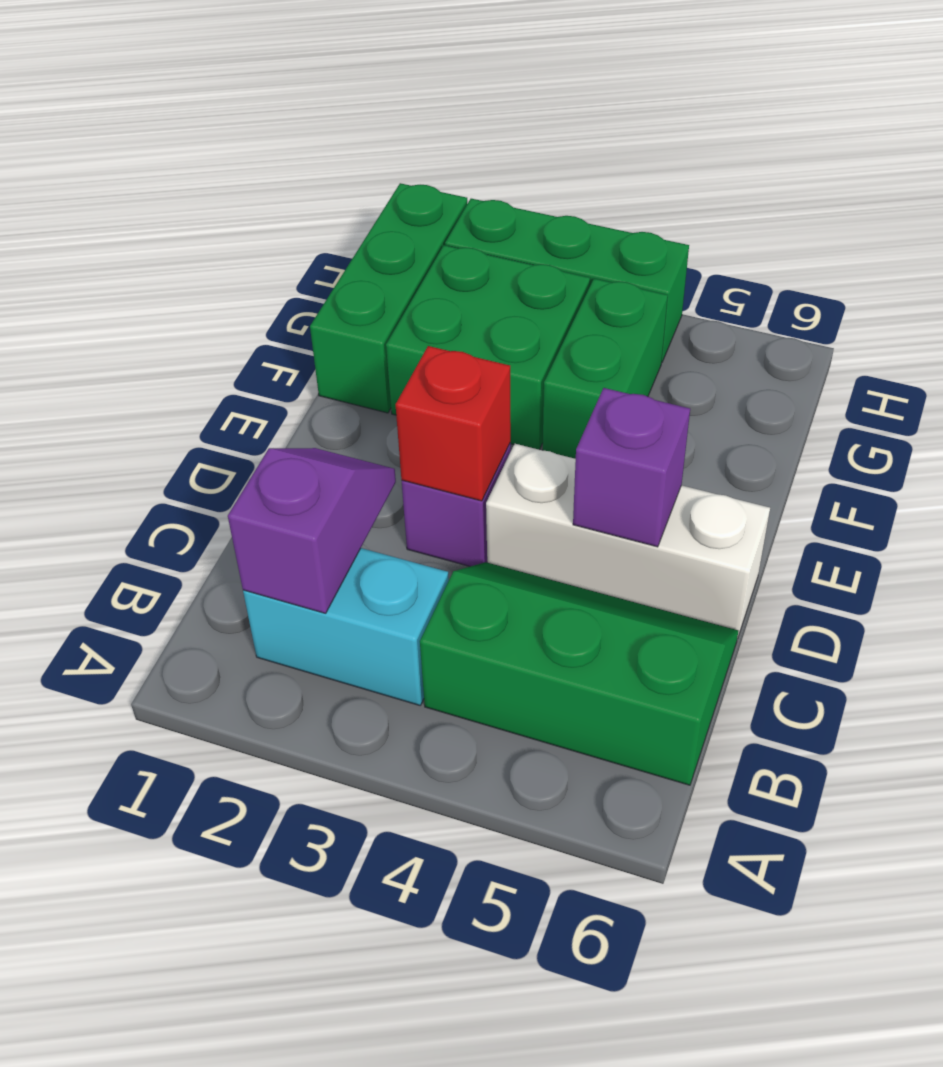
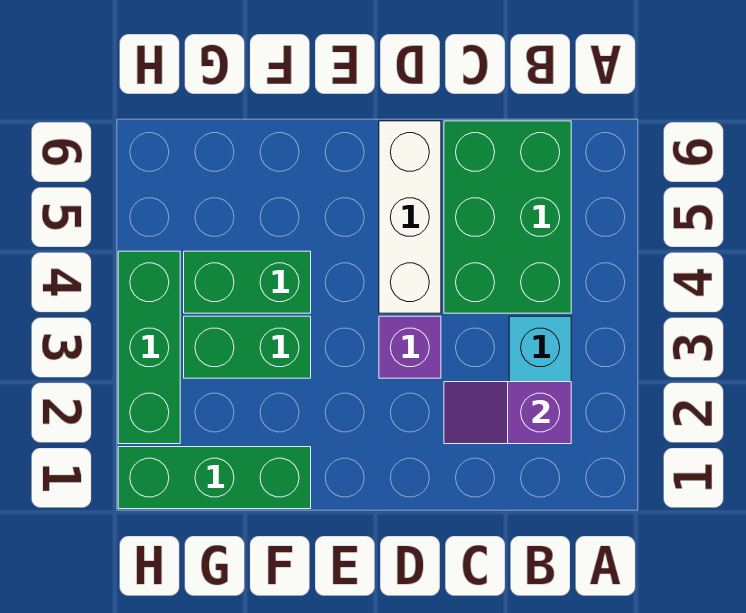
green 2x3 slope [420,562,738,785] -> green 2x3 brick [444,121,571,313]
red 1x1 brick [395,346,511,501] -> none
purple 1x1 brick [573,388,690,547] -> none
green 2x2 brick [386,245,590,450] -> green 1x2 brick [184,316,311,378]

